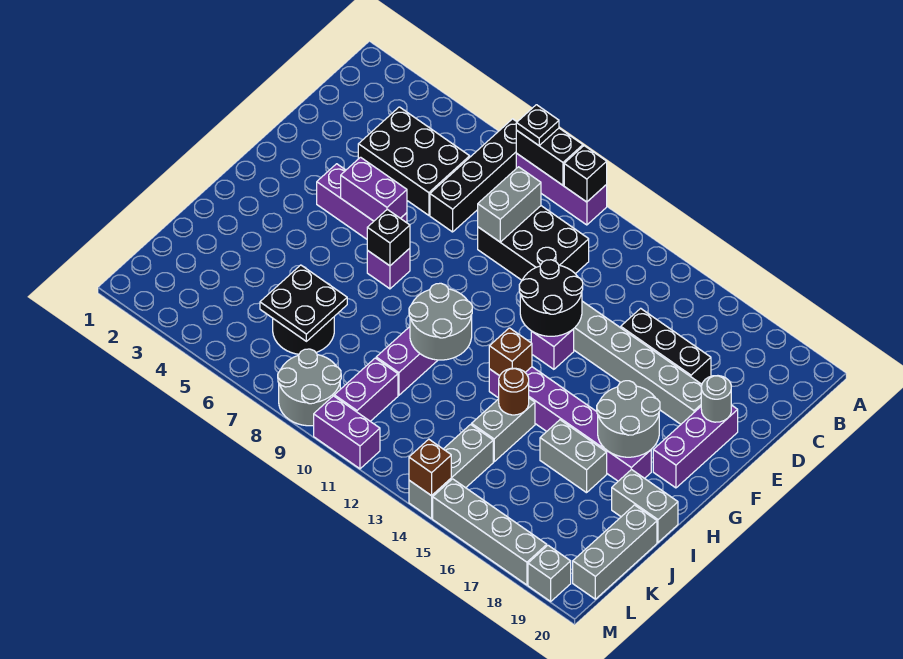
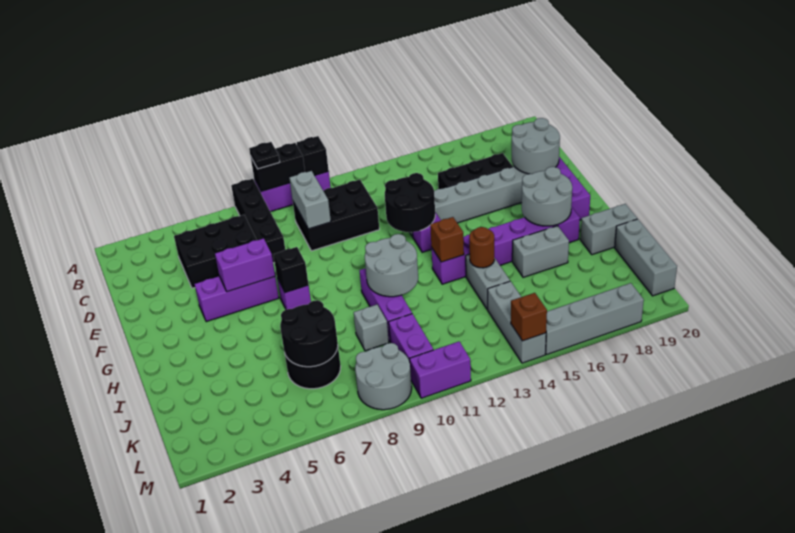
grey 1x1 round brick [701,376,731,422] -> grey 2x2 round brick [512,118,560,174]
black 2x2 plate [260,265,347,341] -> black 2x2 round brick [280,300,338,367]
grey 1x1 brick [528,545,571,601] -> grey 1x1 brick moved to [354,305,389,351]

